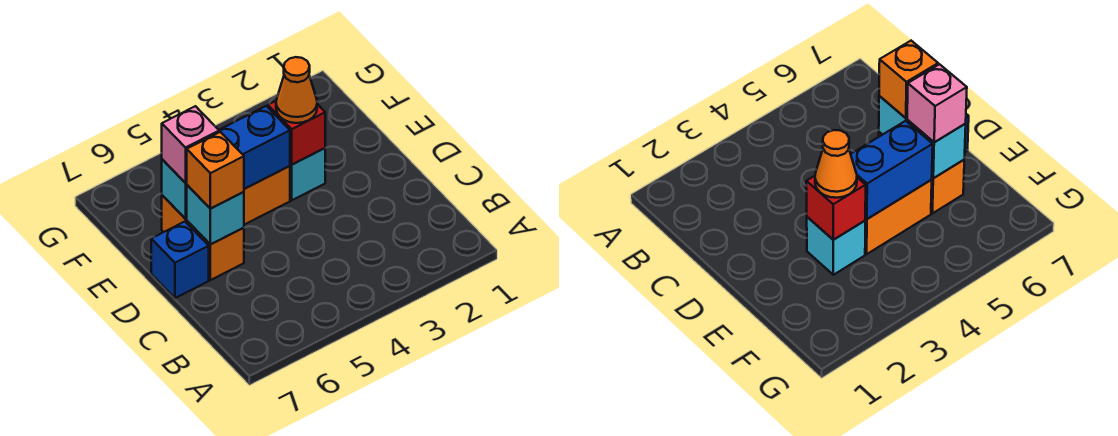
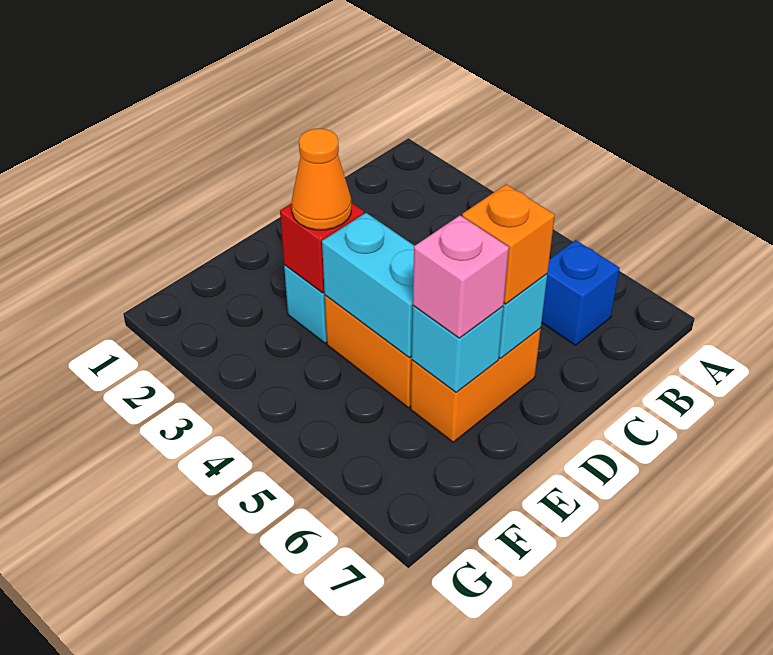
blue 1x1 brick [151,222,209,298] -> blue 1x1 brick moved to [542,240,620,345]
blue 1x2 brick [219,106,290,189] -> cyan 1x2 brick [322,213,414,358]

